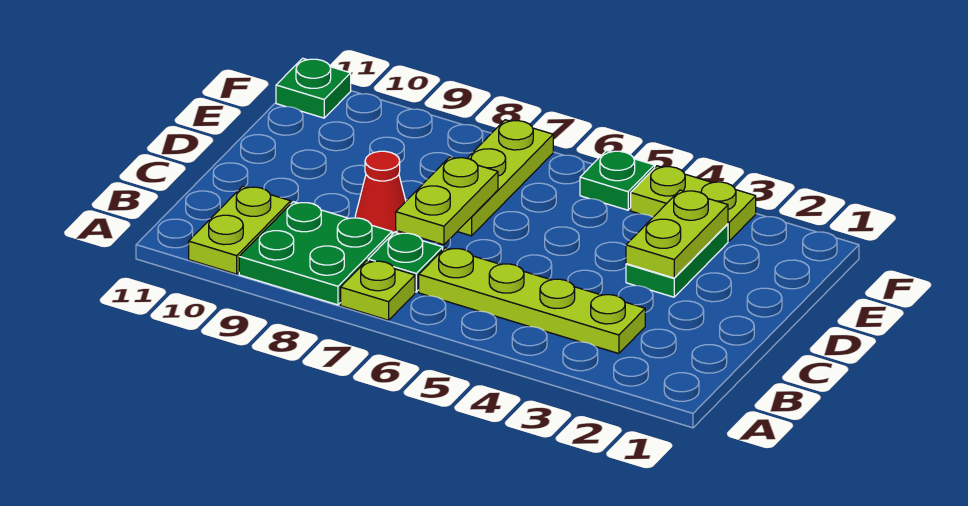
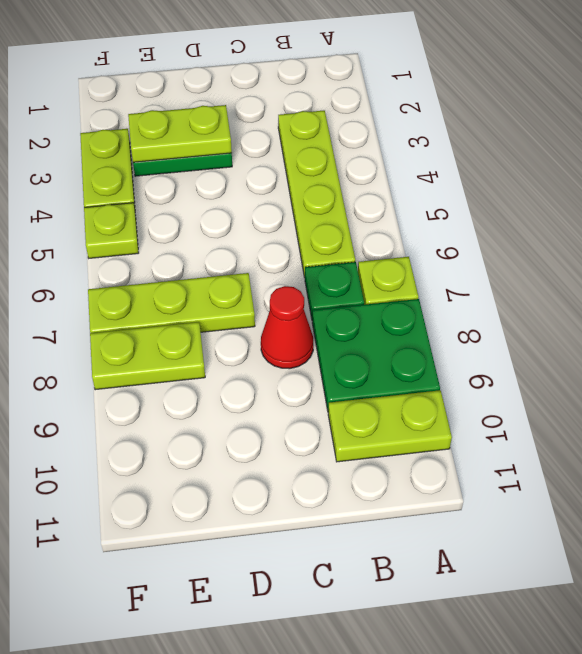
lime 1x2 plate [396,157,498,245] -> lime 1x2 plate moved to [90,322,205,390]
green 1x1 plate [580,150,655,210] -> lime 1x1 plate [84,203,139,258]
green 1x1 plate [276,58,351,118] -> none

